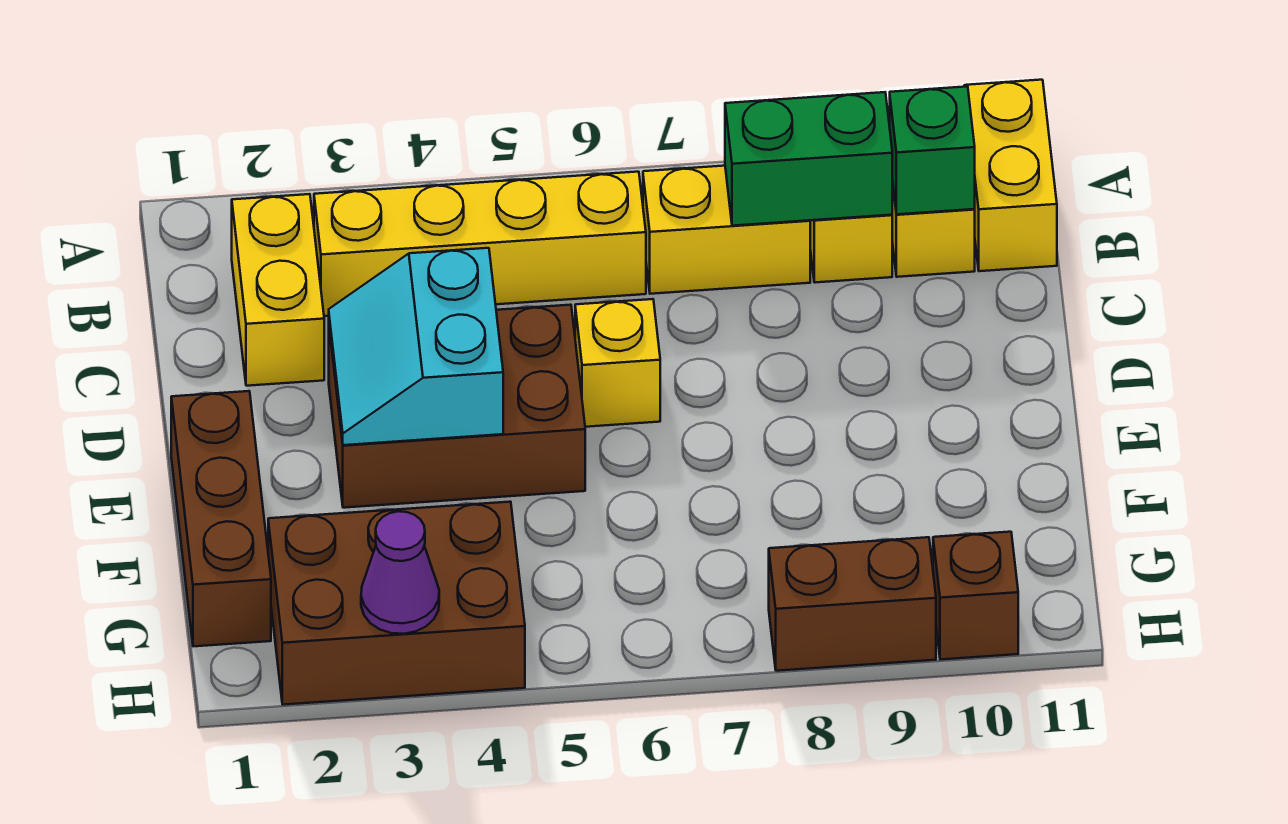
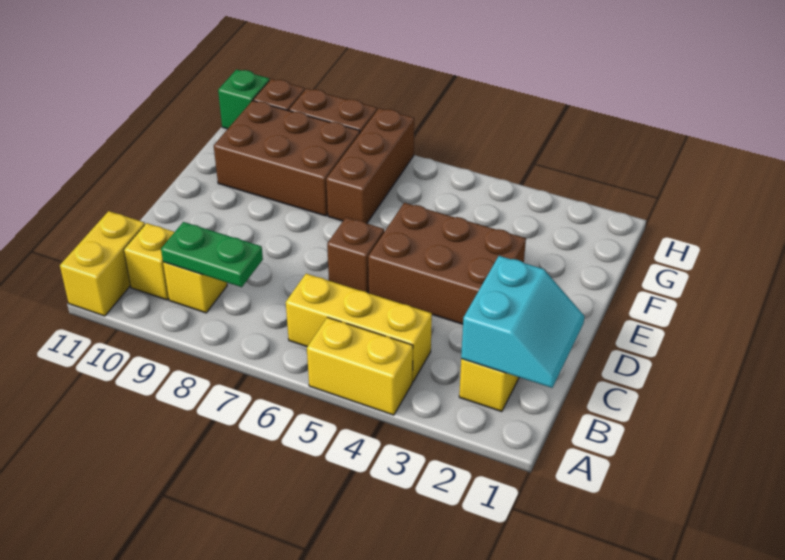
yellow 1x4 brick [314,172,646,316] -> yellow 1x3 brick [286,274,432,382]
yellow 1x2 brick [643,166,810,294] -> yellow 1x2 brick moved to [307,317,413,415]
green 1x2 brick [725,92,892,226] -> green 1x2 plate [161,222,263,287]
green 1x1 brick [890,86,975,214] -> green 1x1 brick moved to [218,69,270,129]
cyan 2x2 slope [329,248,503,445] -> cyan 2x2 slope moved to [461,256,585,388]
yellow 1x1 brick [575,299,660,427] -> brown 1x1 brick [327,218,384,293]
brown 1x3 brick [171,391,271,646] -> brown 1x3 brick moved to [326,108,414,224]
brown 2x3 brick [268,502,525,705] -> brown 2x3 brick moved to [214,101,360,216]
purple 1x1 cone [361,511,439,634] -> none

